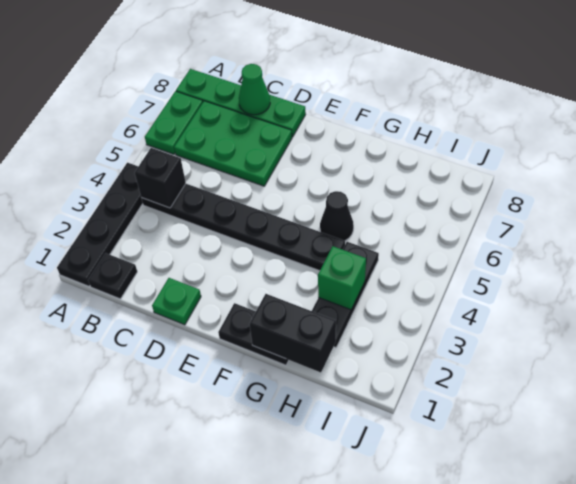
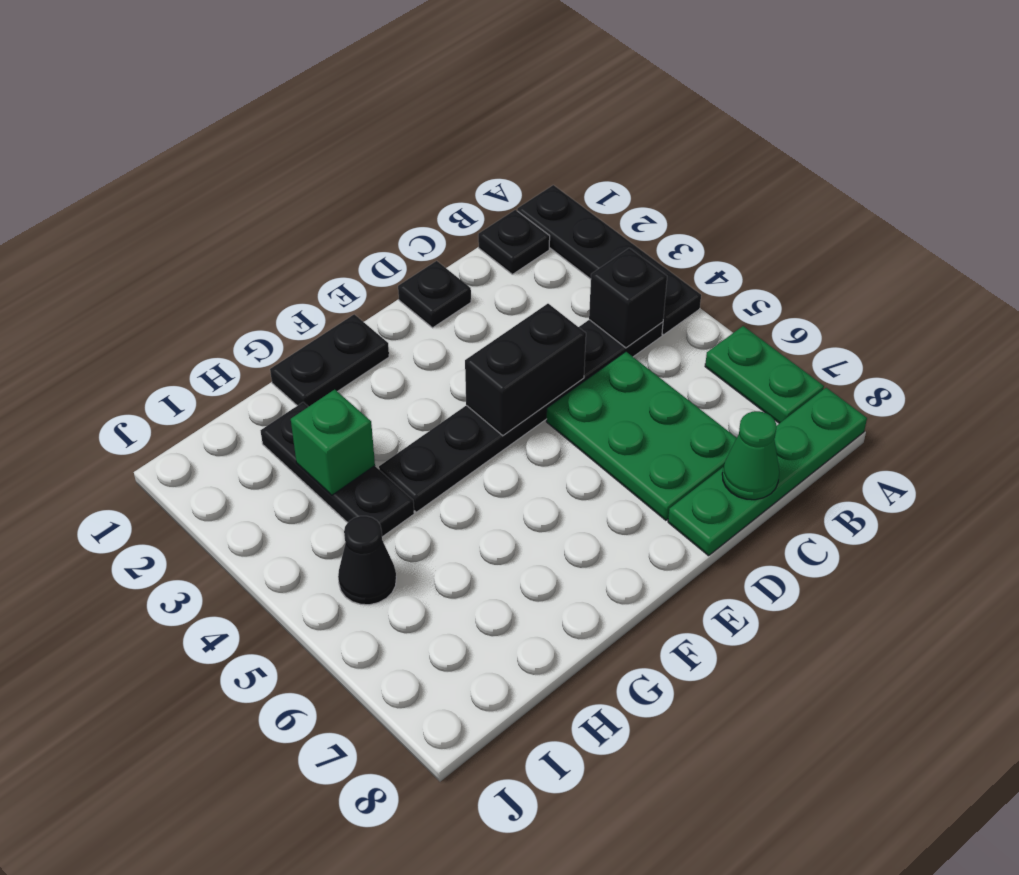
green 2x3 plate [174,101,292,186] -> green 2x3 plate turned to [546,352,737,520]
green 1x1 plate [152,278,201,325] -> black 1x1 plate [398,261,471,328]
black 1x2 brick [249,294,336,372] -> black 1x2 brick moved to [465,304,586,436]
black 1x1 cone [320,191,354,241] -> black 1x1 cone moved to [338,516,396,605]

